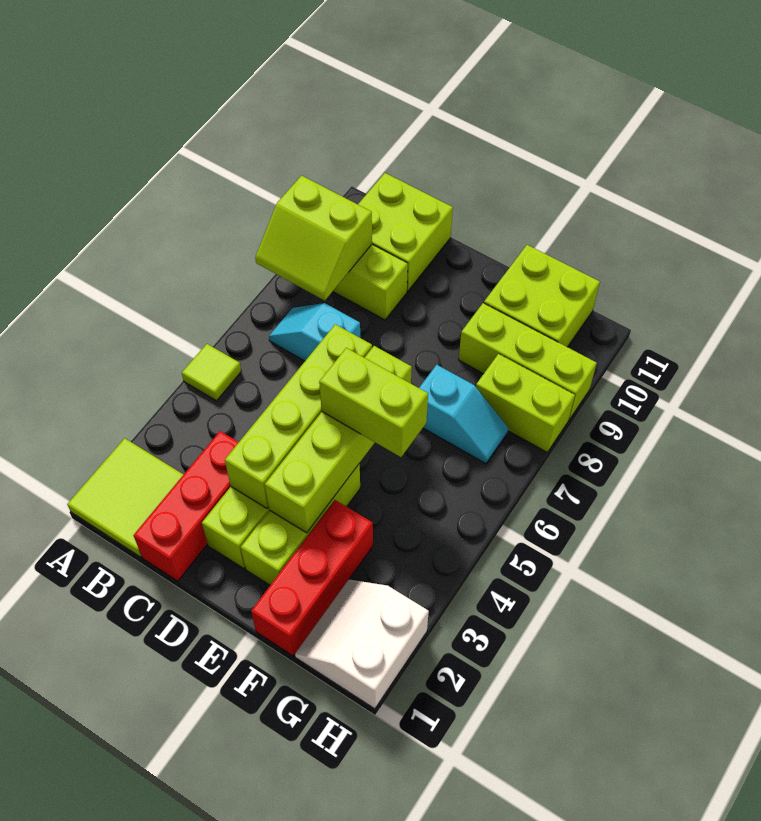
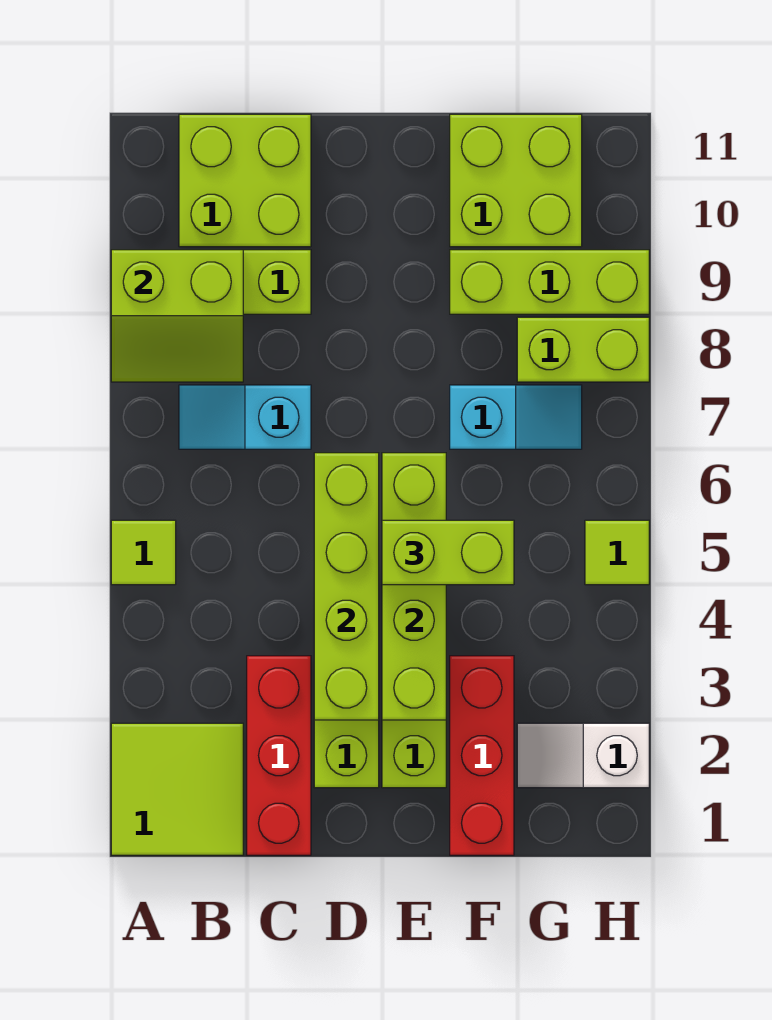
white 2x2 slope [295,580,429,709] -> white 1x2 slope [517,723,649,788]
none -> lime 1x1 tile [585,520,649,585]

